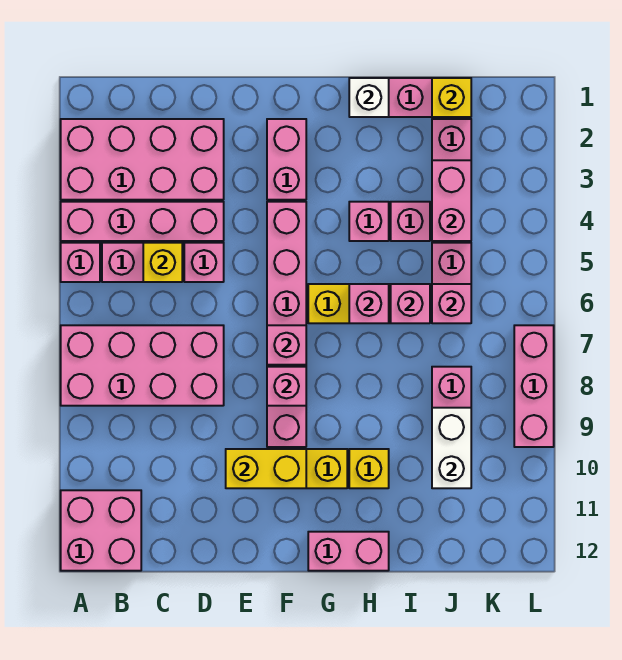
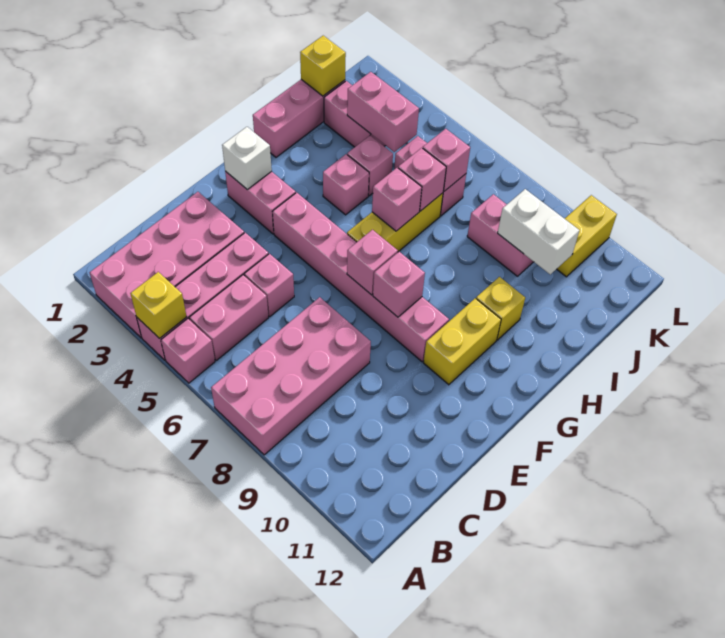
pink 2x2 brick [61,490,141,571] -> none
yellow 1x1 brick [143,243,182,282] -> yellow 1x1 brick moved to [130,272,187,338]
yellow 1x2 brick [226,449,306,488] -> yellow 1x2 brick moved to [557,195,617,277]
pink 1x2 brick [308,532,389,571] -> none
white 1x1 brick [349,78,389,117] -> white 1x1 brick moved to [222,127,272,190]
pink 1x3 brick [514,325,554,447] -> none

